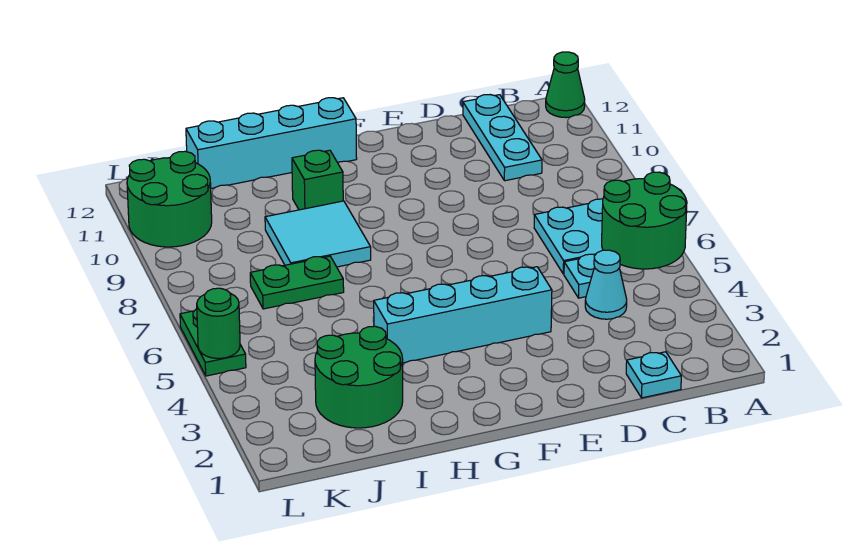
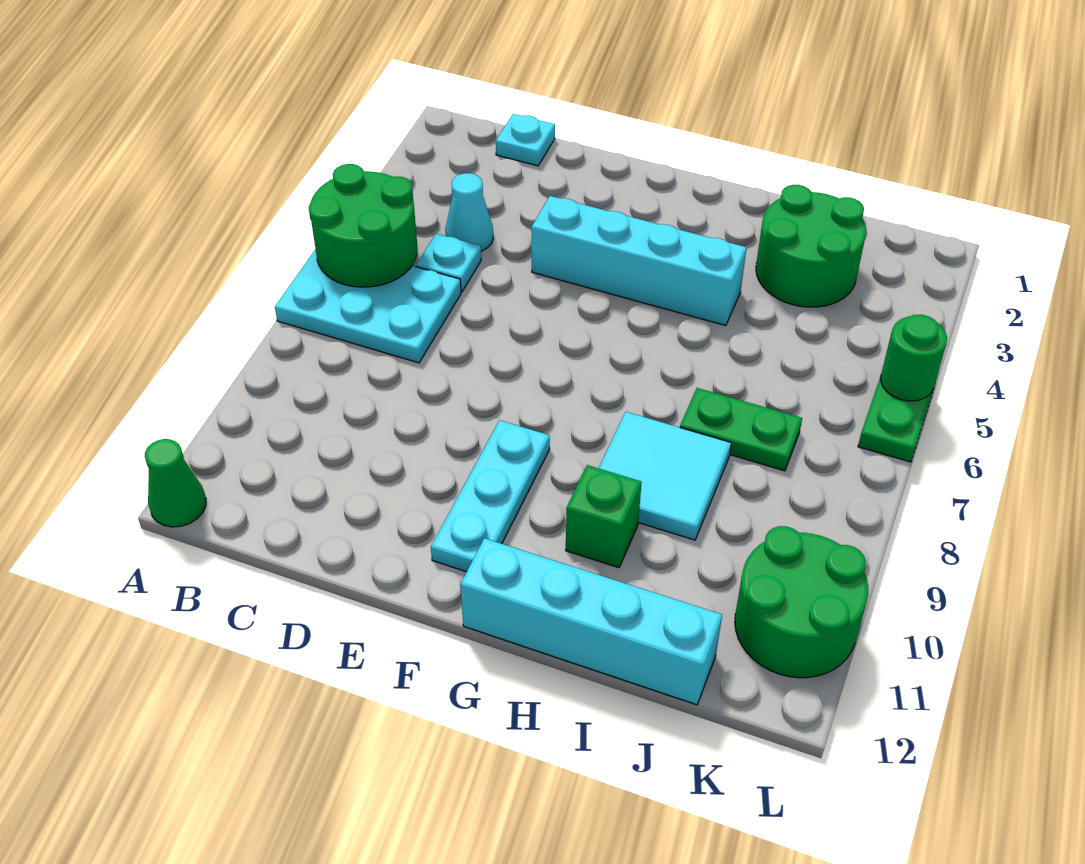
cyan 1x3 plate [463,95,542,181] -> cyan 1x3 plate moved to [431,420,550,572]

